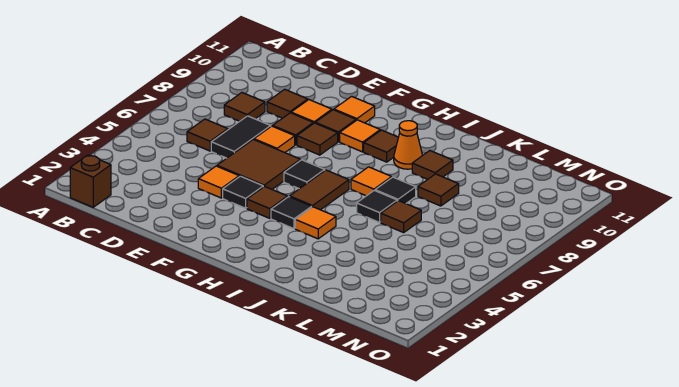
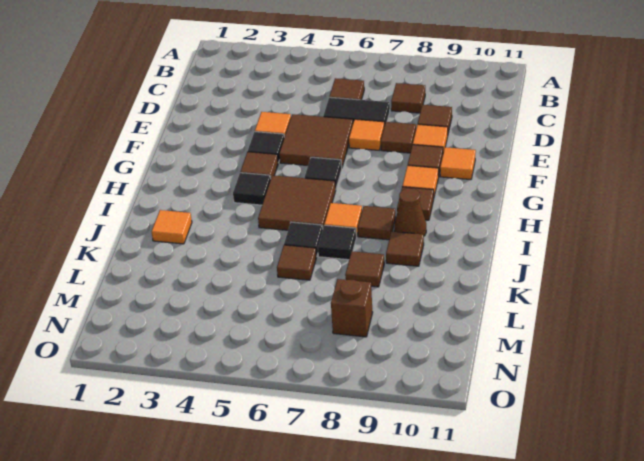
brown 1x1 brick [70,155,111,207] -> brown 1x1 brick moved to [331,279,373,337]
brown 1x1 tile [297,123,338,155] -> brown 1x1 tile moved to [358,206,395,240]
brown 1x2 tile [290,170,349,210] -> brown 2x2 tile [258,175,336,230]
orange 1x1 tile [295,207,336,239] -> orange 1x1 tile moved to [151,210,192,244]
orange 1x1 cone [394,121,423,169] -> brown 1x1 cone [394,188,426,236]

